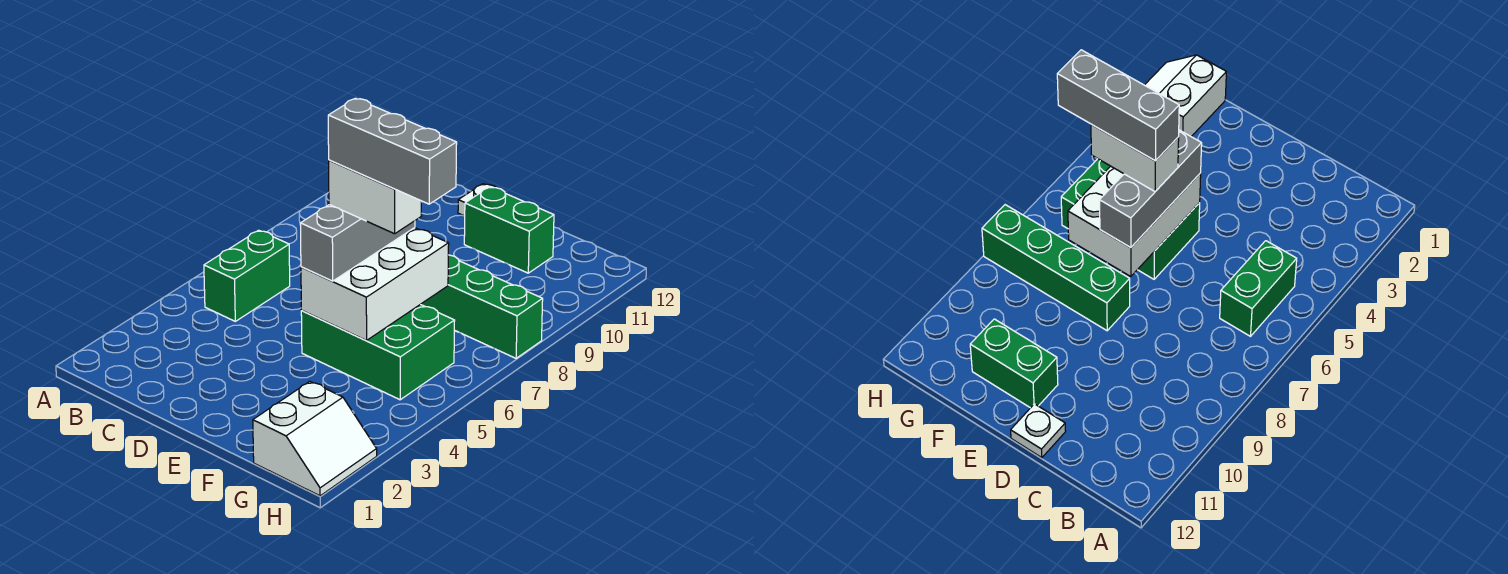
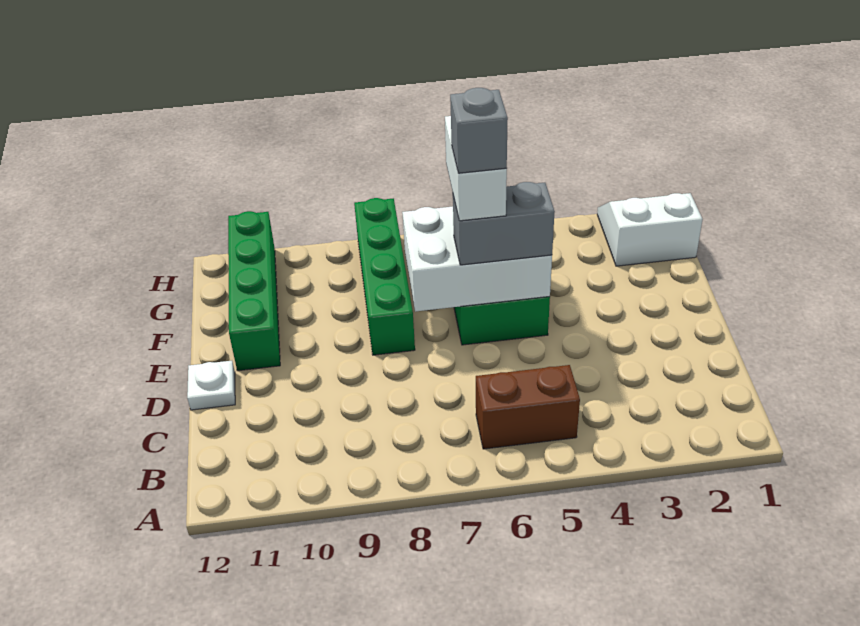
green 1x2 brick [204,230,290,321] -> brown 1x2 brick [476,365,580,449]
grey 1x3 brick [300,205,415,281] -> grey 1x2 brick [453,182,555,265]
grey 1x3 brick [328,98,457,204] -> grey 1x1 brick [450,88,508,173]
green 1x2 brick [464,187,554,273] -> green 1x4 brick [228,211,280,371]

